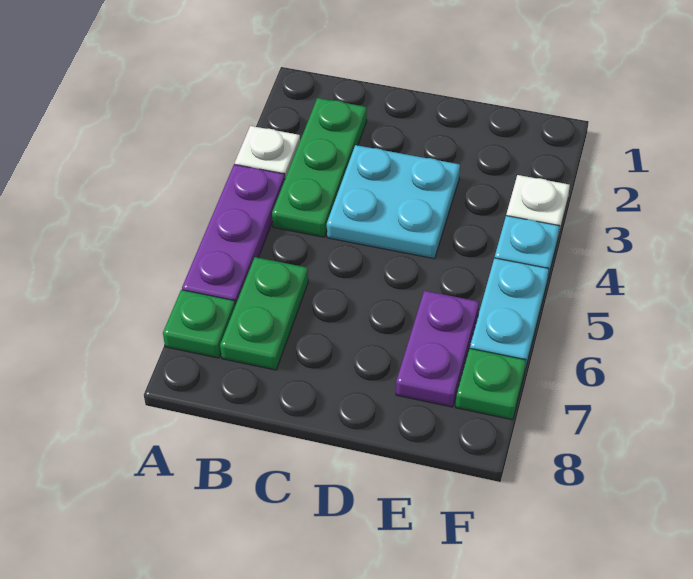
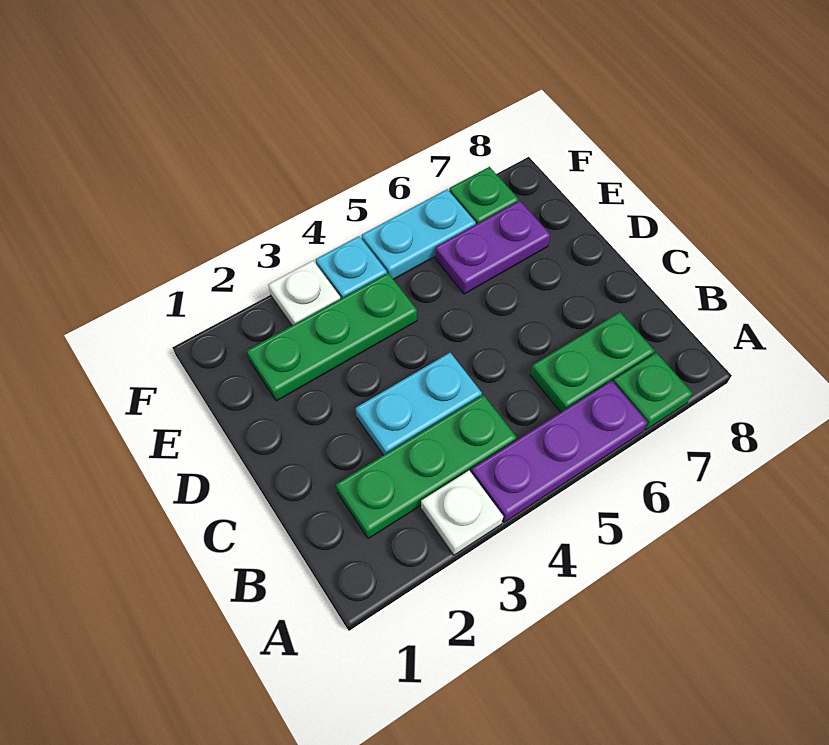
cyan 2x2 plate [327,145,460,259] -> cyan 1x2 plate [356,353,482,455]
none -> green 1x3 plate [247,273,417,401]

